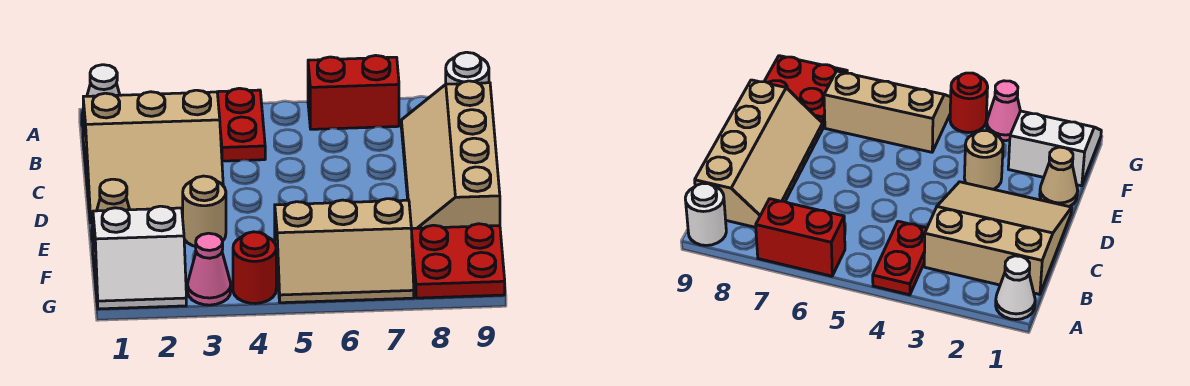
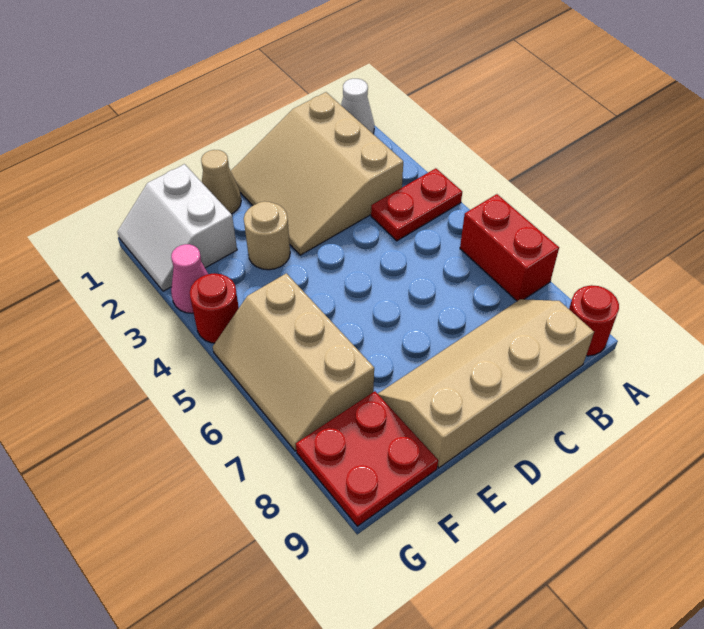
white 1x1 round brick [446,52,489,84] -> red 1x1 round brick [569,285,619,356]

